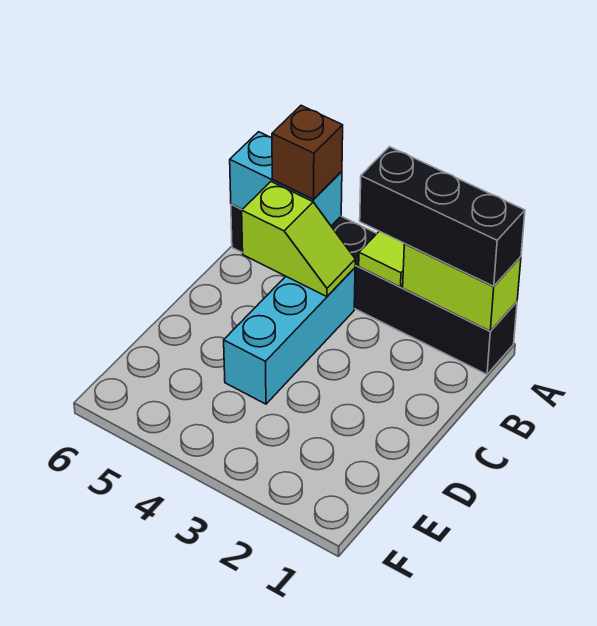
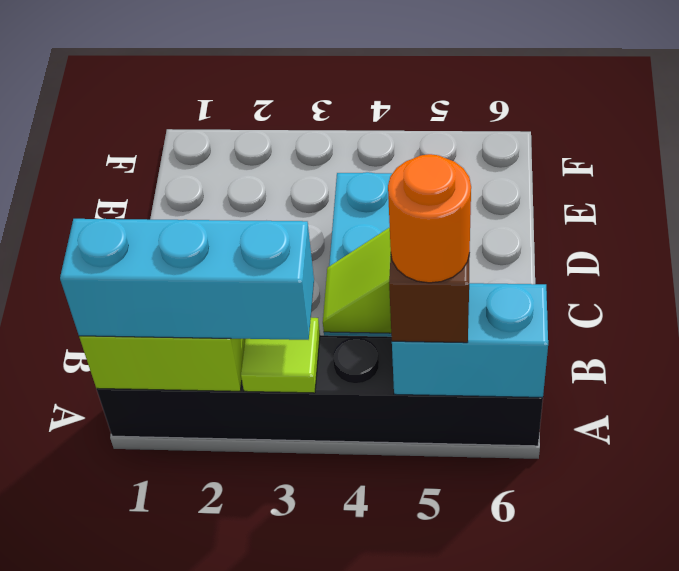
black 1x3 brick [360,147,525,286] -> cyan 1x3 brick [60,219,314,340]
none -> orange 1x1 round brick [388,154,471,283]

